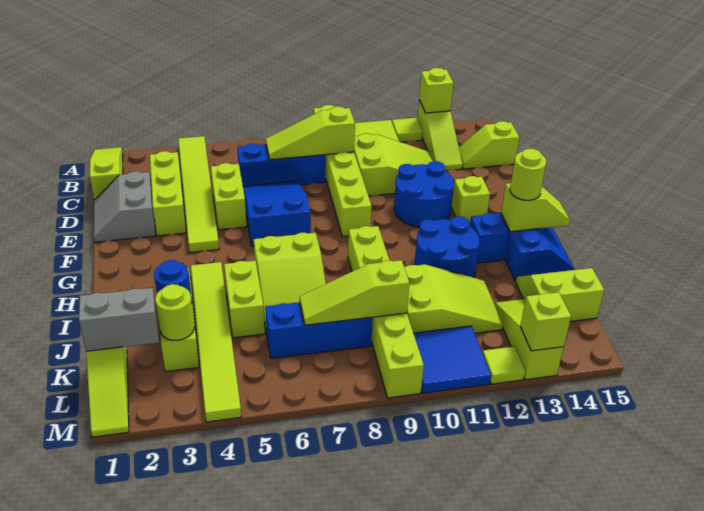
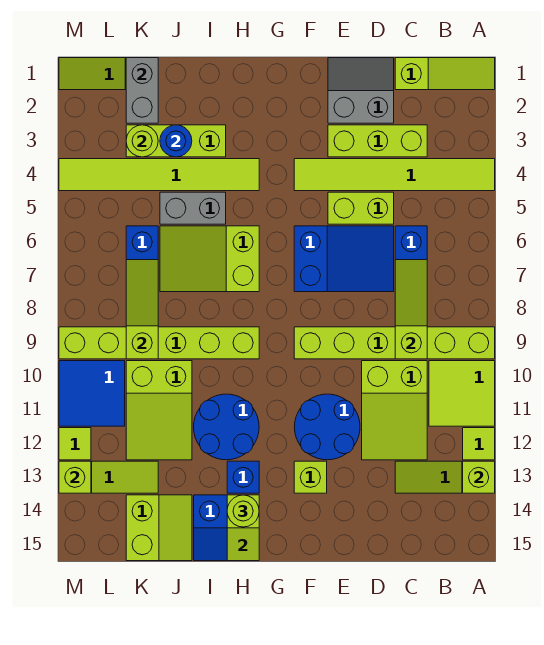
lime 1x2 slope [459,121,519,169] -> none
lime 1x2 brick [224,261,265,338] -> grey 1x2 brick [160,192,226,224]

